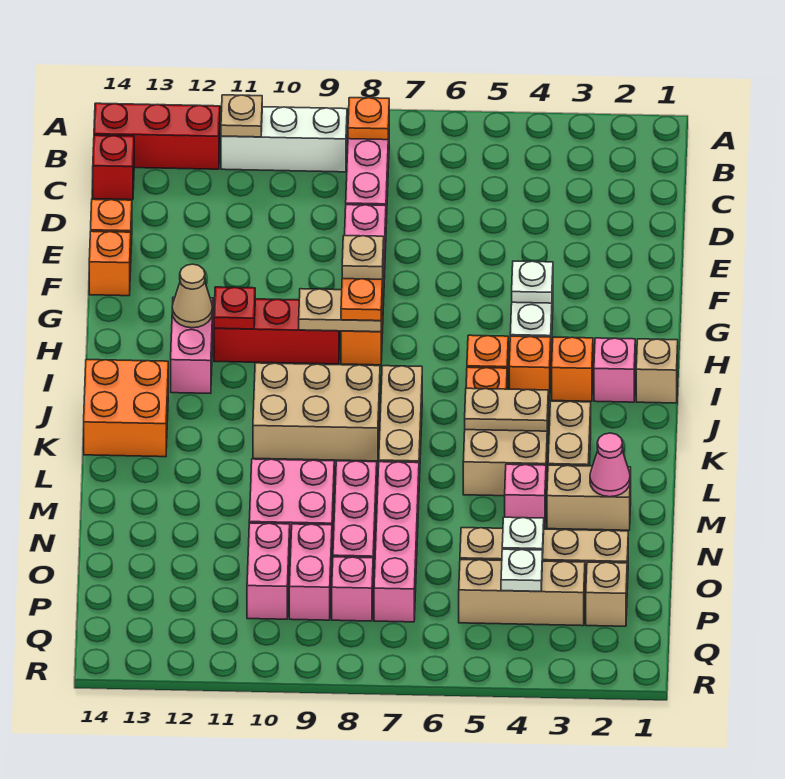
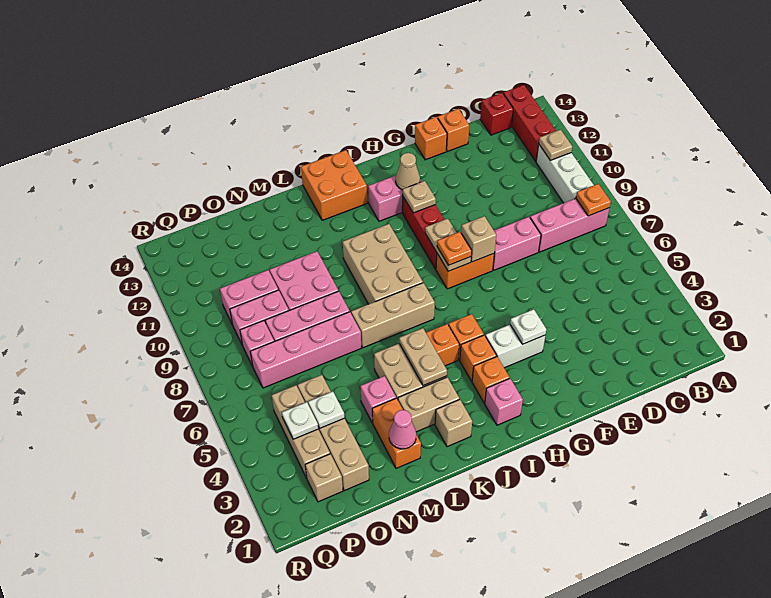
red 1x1 plate [214,287,255,329] -> tan 1x1 plate [403,181,436,213]
tan 1x1 brick [636,339,678,403] -> tan 1x1 brick moved to [435,399,472,447]
tan 1x2 brick [547,465,631,530] -> orange 1x2 brick [372,398,421,468]

